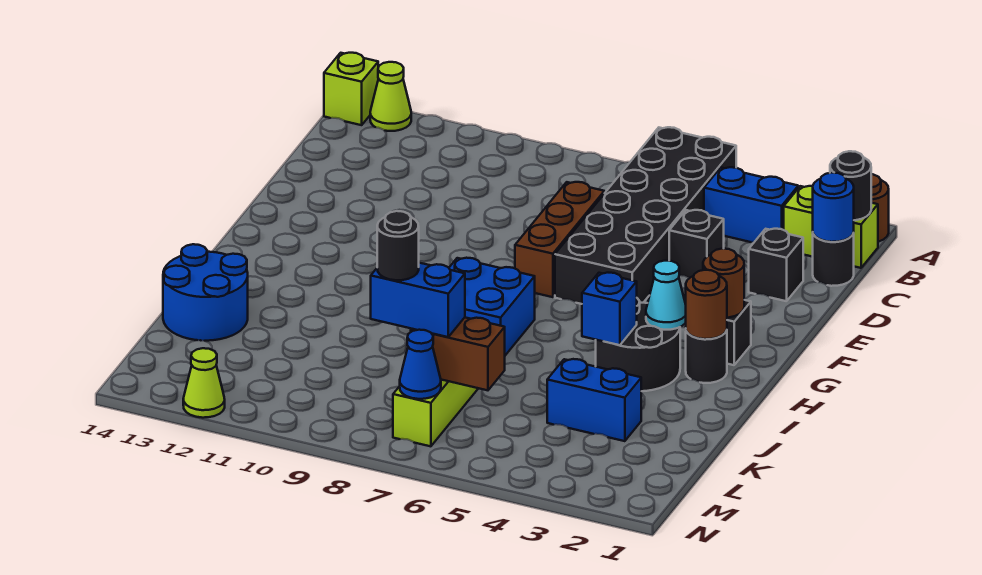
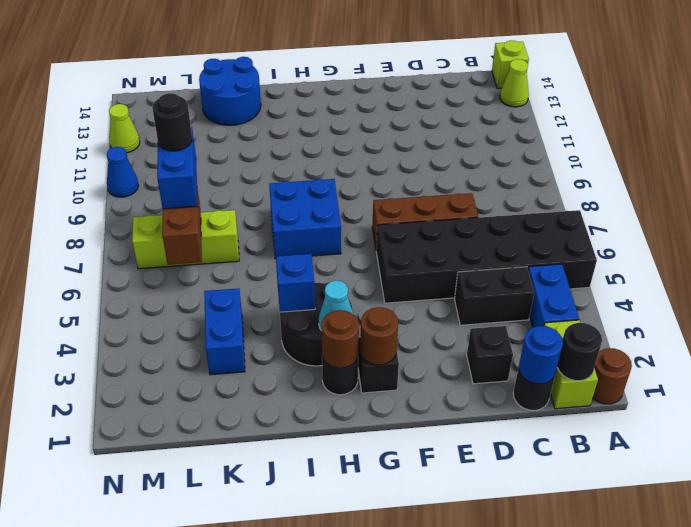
black 1x1 brick [669,210,724,278] -> black 1x2 brick [455,267,534,325]
blue 1x1 cone [400,330,441,399] -> blue 1x1 cone moved to [107,147,139,197]

